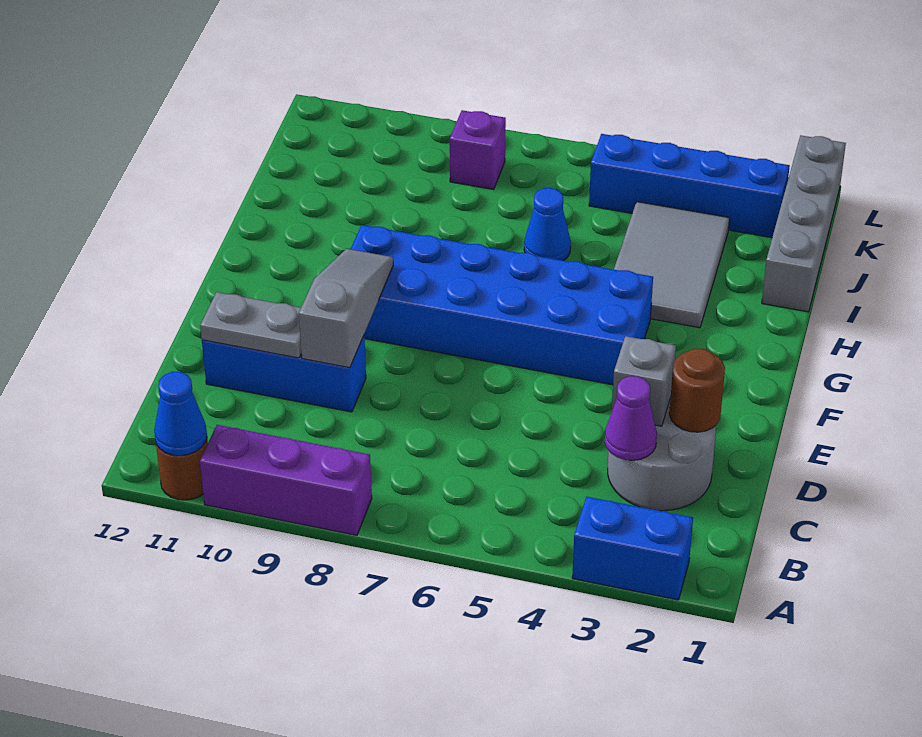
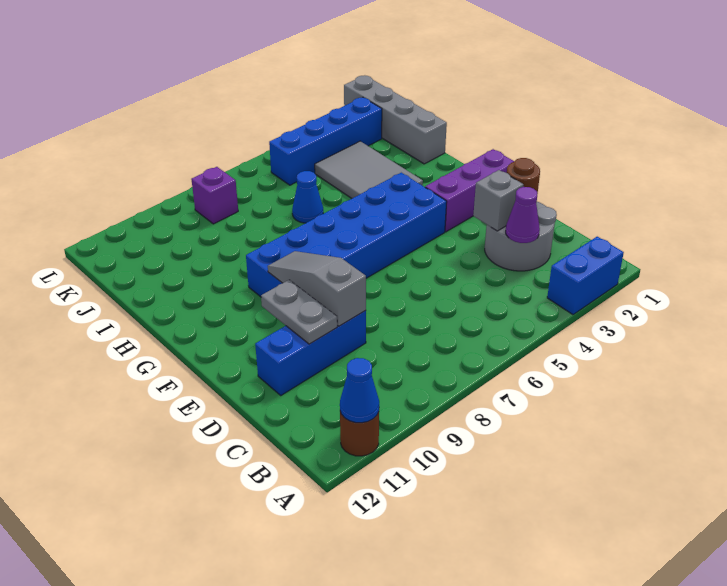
purple 1x3 brick [200,425,372,535] -> purple 1x3 brick moved to [425,149,514,232]
grey 1x2 plate [200,292,301,358] -> grey 1x2 plate turned to [261,280,337,344]

